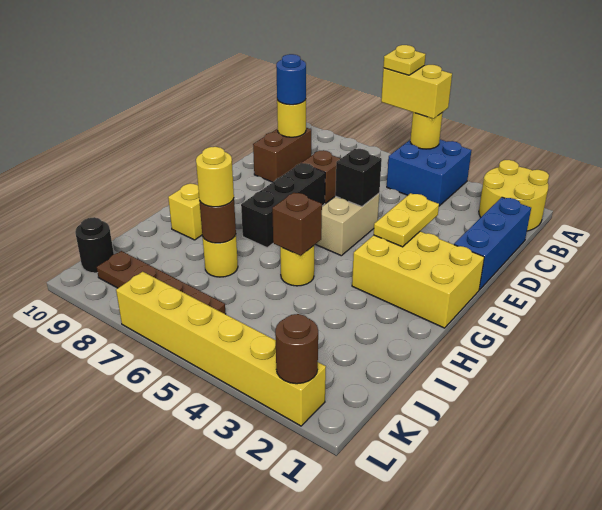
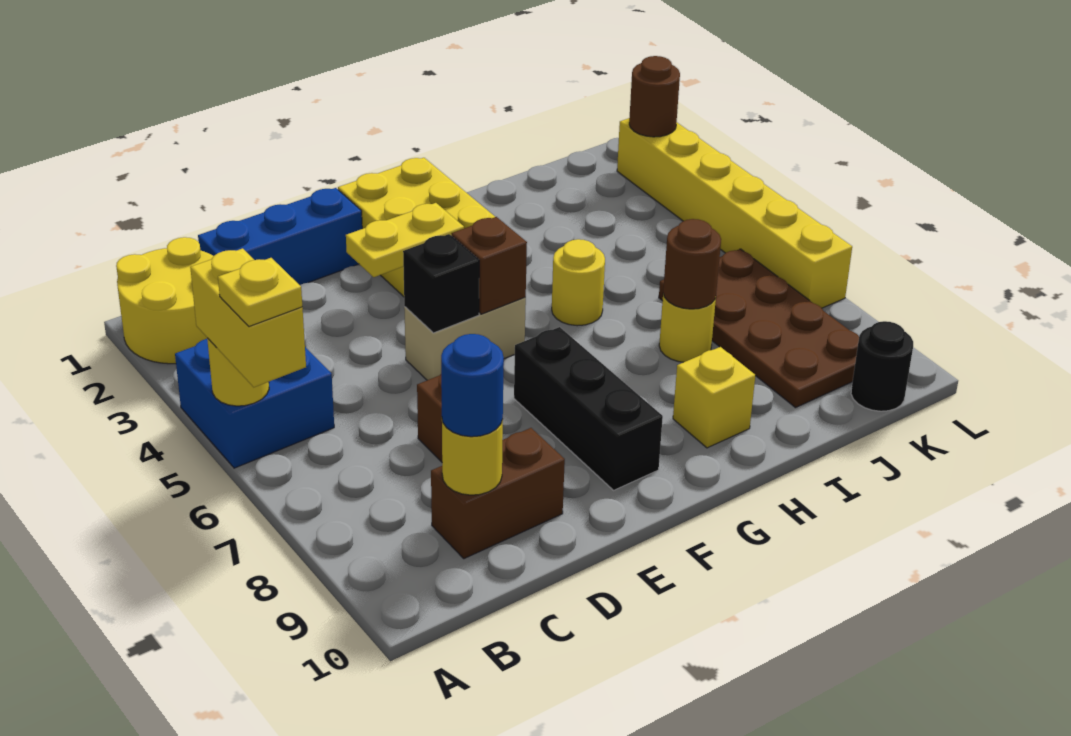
black 1x3 brick [241,163,325,248] -> black 1x3 brick turned to [514,327,663,490]
brown 1x1 brick [272,192,322,256] -> brown 1x1 brick moved to [451,217,527,314]
yellow 1x1 round brick [196,147,234,207] -> none
brown 1x4 plate [97,251,226,314] -> brown 2x4 plate [659,249,859,408]

